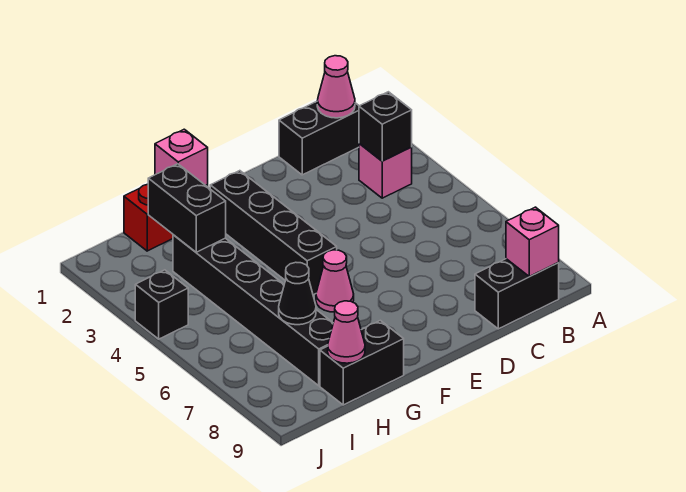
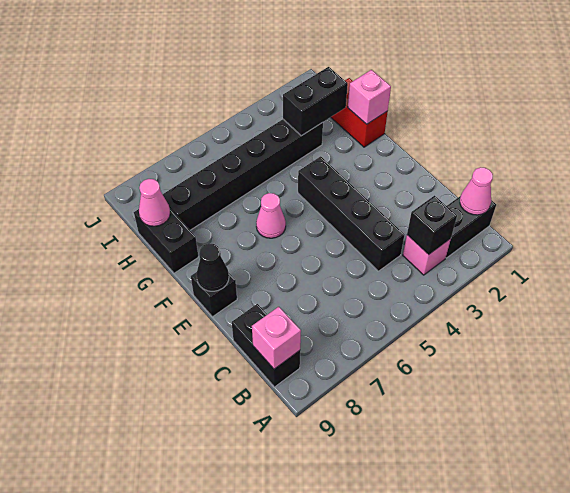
black 1x2 brick [279,102,359,175] -> black 1x2 brick turned to [446,196,496,258]
black 1x4 brick [210,171,337,295] -> black 1x4 brick turned to [298,156,404,271]
black 1x1 cone [279,262,316,325] -> black 1x1 cone moved to [196,243,229,291]
black 1x1 brick [135,270,188,339] -> black 1x1 brick moved to [191,272,237,317]

